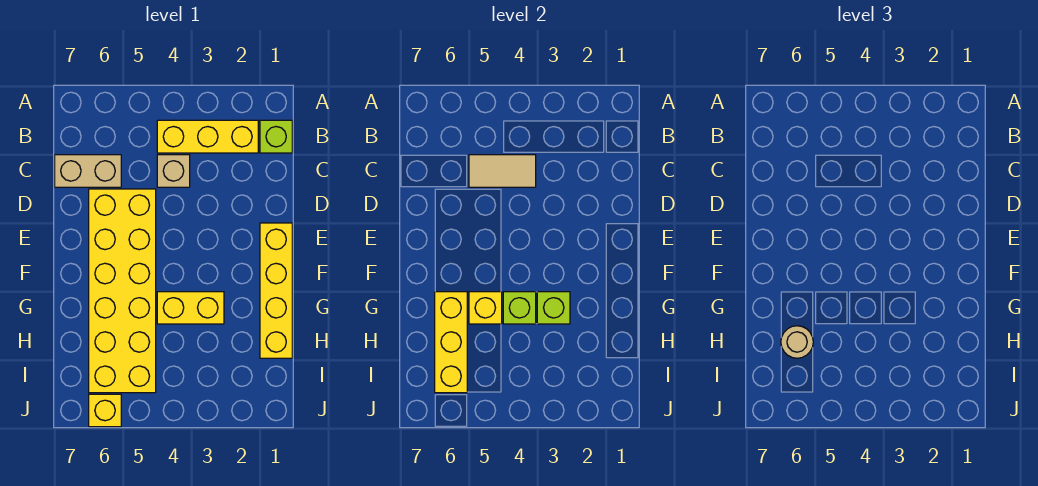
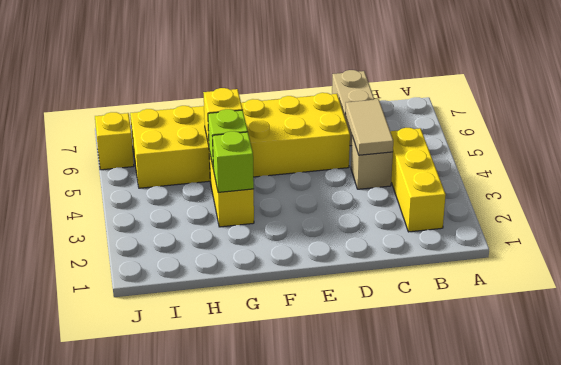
lime 1x1 brick [260,120,292,153] -> none
yellow 1x4 brick [260,223,292,358] -> none
yellow 1x3 brick [435,292,467,393] -> none
tan 1x1 round brick [781,326,813,358] -> none

